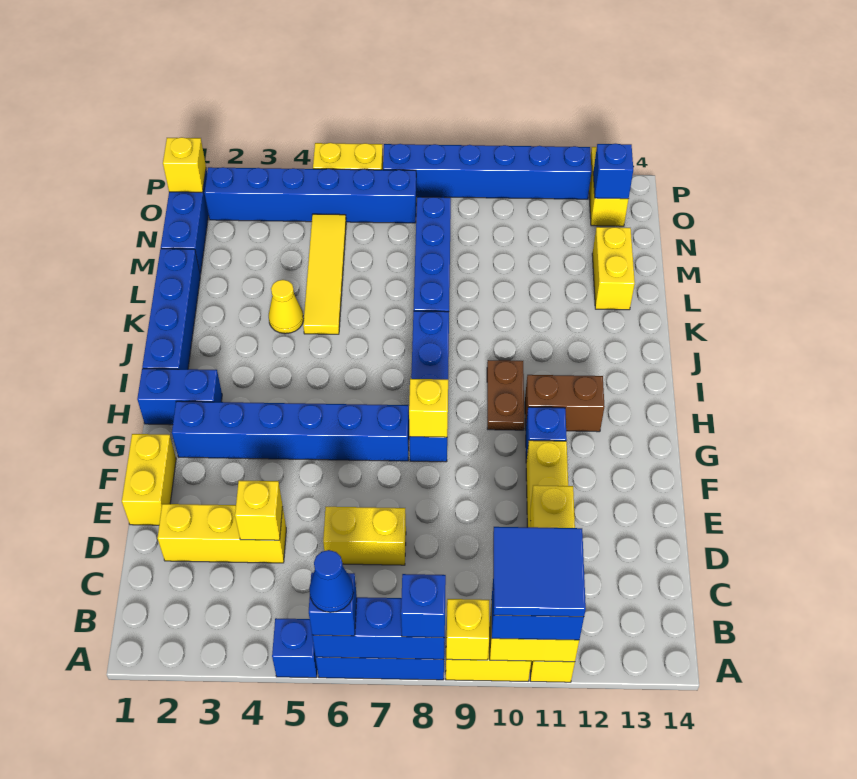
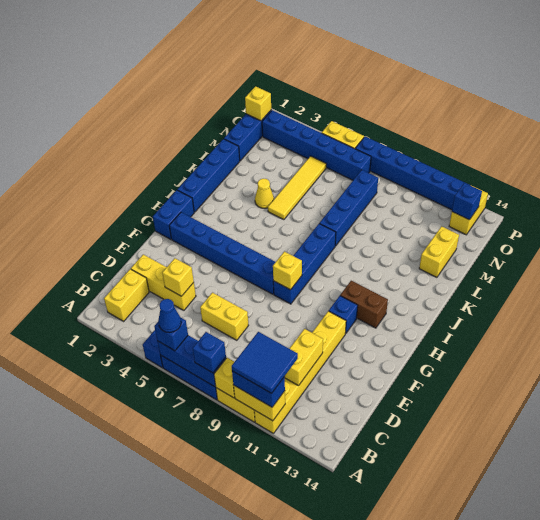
yellow 1x2 brick [122,434,176,525] -> yellow 1x2 brick moved to [104,269,149,321]
blue 1x2 brick [137,369,222,425] -> blue 1x2 brick turned to [153,190,194,239]
brown 1x2 plate [487,360,524,430] -> none

